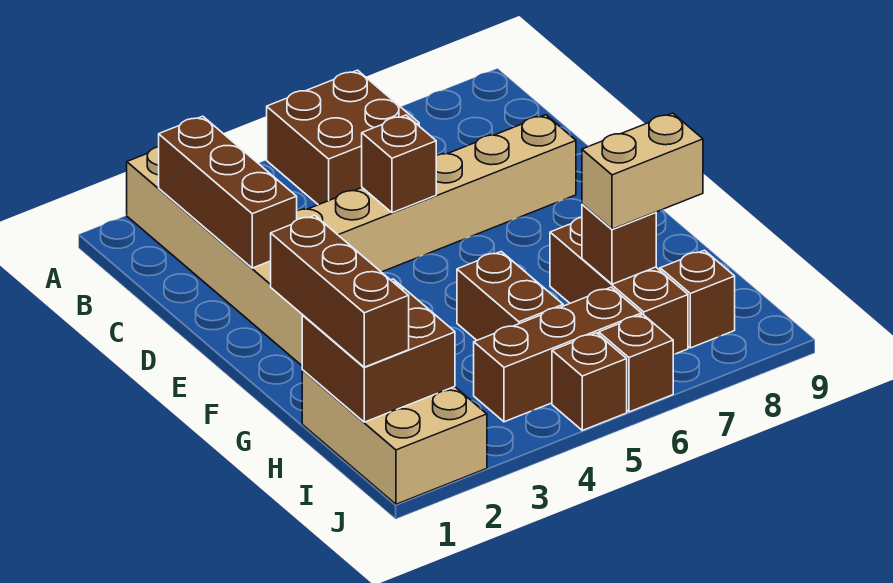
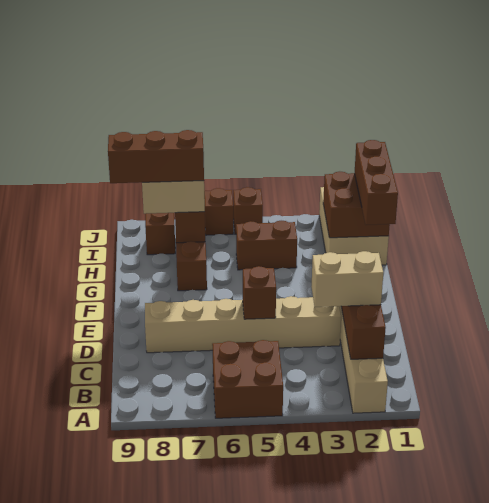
none -> tan 1x2 brick [311,251,383,307]
brown 1x2 brick [457,252,563,340] -> brown 1x2 brick turned to [236,221,297,270]
brown 1x3 brick [474,287,642,422] -> brown 1x3 brick moved to [108,130,204,183]

